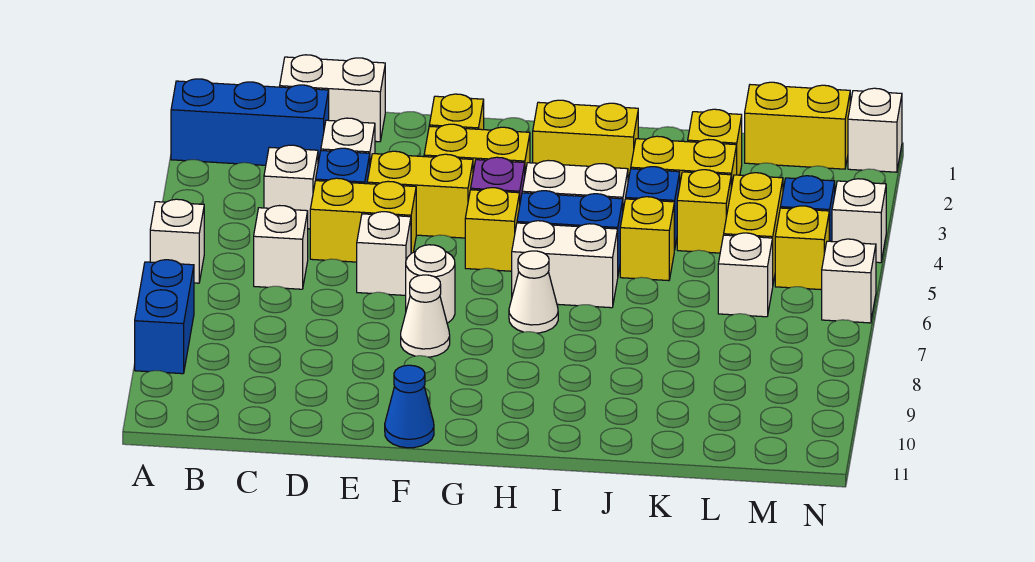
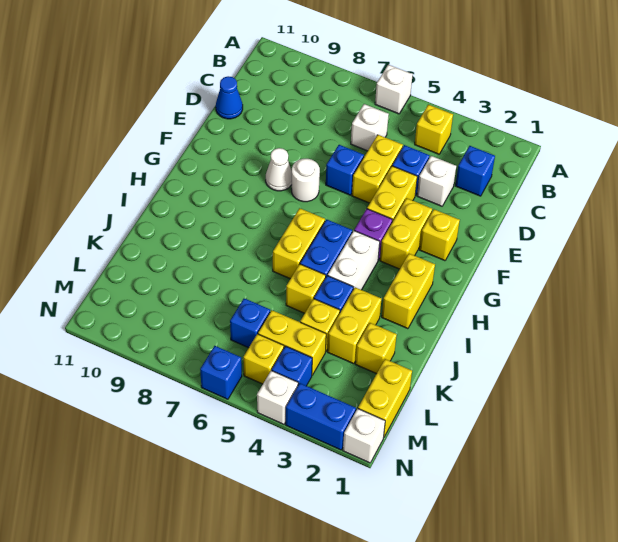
blue 1x3 brick [171,79,329,165] -> blue 1x1 brick [455,146,495,196]
blue 1x2 brick [135,260,194,374] -> blue 1x2 brick moved to [286,383,356,450]
white 1x2 brick [280,55,385,142] -> none
white 1x1 brick [264,145,318,229] -> none
white 1x1 brick [357,212,411,295] -> blue 1x1 brick [326,145,364,195]
blue 1x1 cone [385,365,434,448] -> blue 1x1 cone moved to [216,76,243,119]
yellow 1x1 brick [465,188,520,271] -> yellow 1x1 brick moved to [415,105,453,154]
white 1x2 brick [512,221,618,308] -> yellow 1x2 brick [273,208,325,279]
white 1x1 cone [509,251,558,333] -> none
white 1x1 brick [718,233,773,317] -> blue 1x1 brick [230,298,270,348]
white 1x1 brick [822,239,876,323] -> blue 1x1 brick [200,346,242,399]

